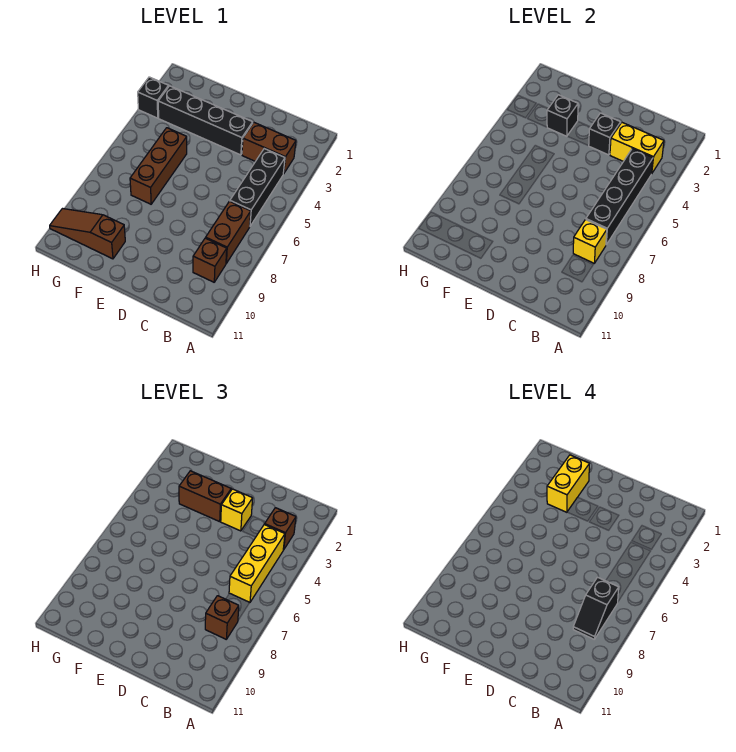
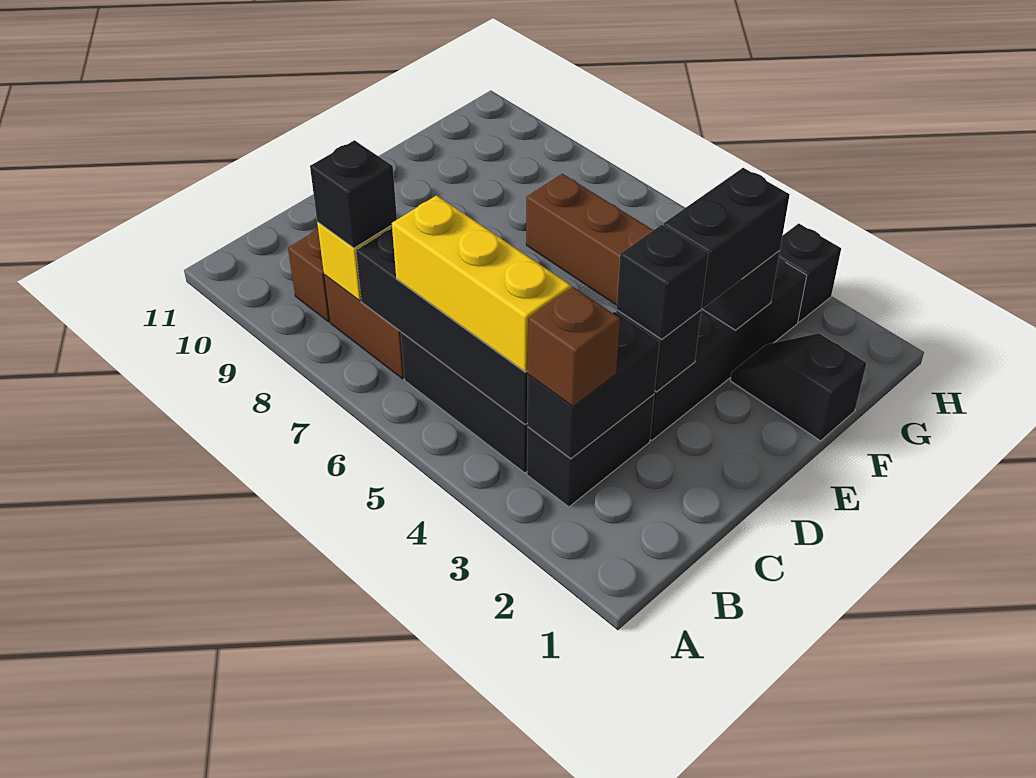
brown 1x2 brick [242,123,296,174] -> black 1x2 brick [527,394,654,507]
yellow 1x2 brick [610,123,664,174] -> black 1x2 brick [527,312,660,459]
black 1x2 slope [573,577,619,639] -> black 1x2 slope moved to [730,333,866,441]
brown 1x1 brick [205,596,239,639] -> black 1x1 brick [310,140,397,248]
yellow 1x1 brick [221,489,253,531] -> black 1x1 brick [617,225,708,339]
brown 1x2 brick [179,471,231,522] -> black 1x2 brick [663,168,790,308]
yellow 1x2 brick [547,455,589,512] -> none
brown 1x3 slope [50,209,125,259] -> none

